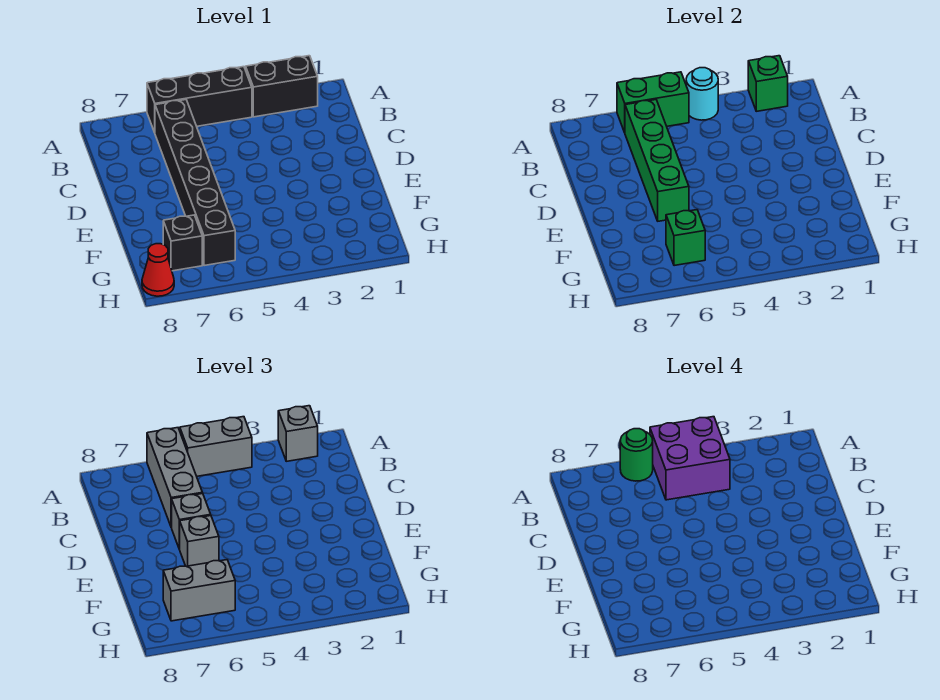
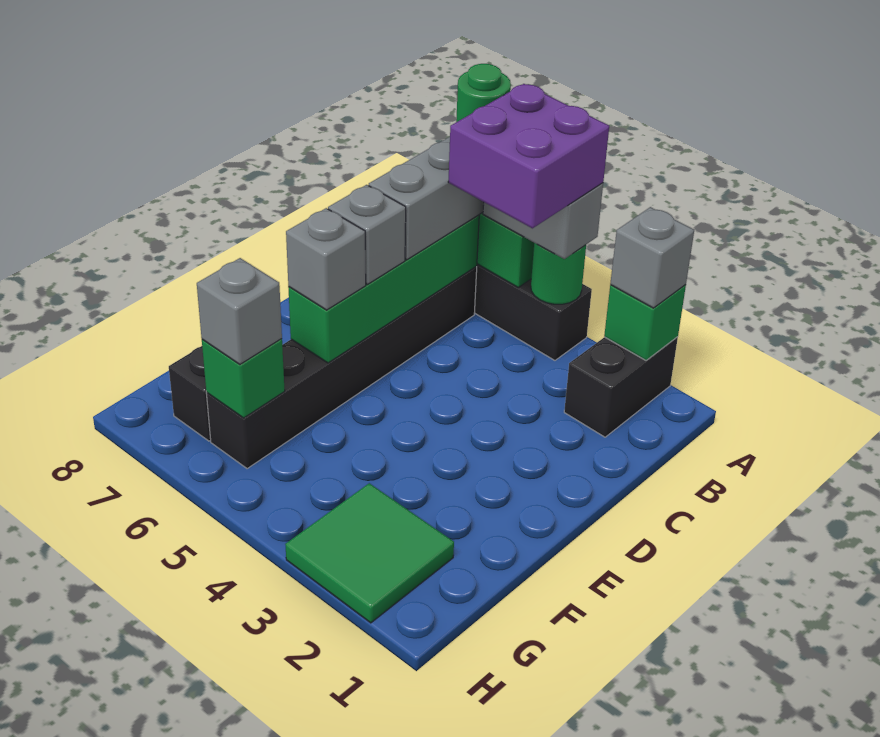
black 1x2 brick [246,56,318,117] -> black 1x2 brick turned to [564,337,678,437]
cyan 1x1 round brick [686,68,718,120] -> green 1x1 round brick [531,243,586,304]
none -> green 2x2 tile [285,483,454,623]
grey 1x2 brick [163,560,235,621] -> grey 1x1 brick [197,258,282,364]
red 1x1 cone [142,244,174,296] -> none

